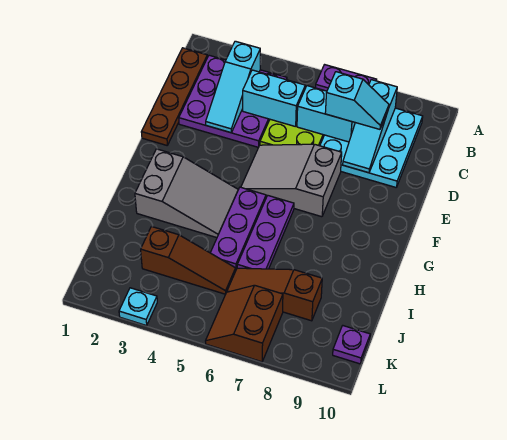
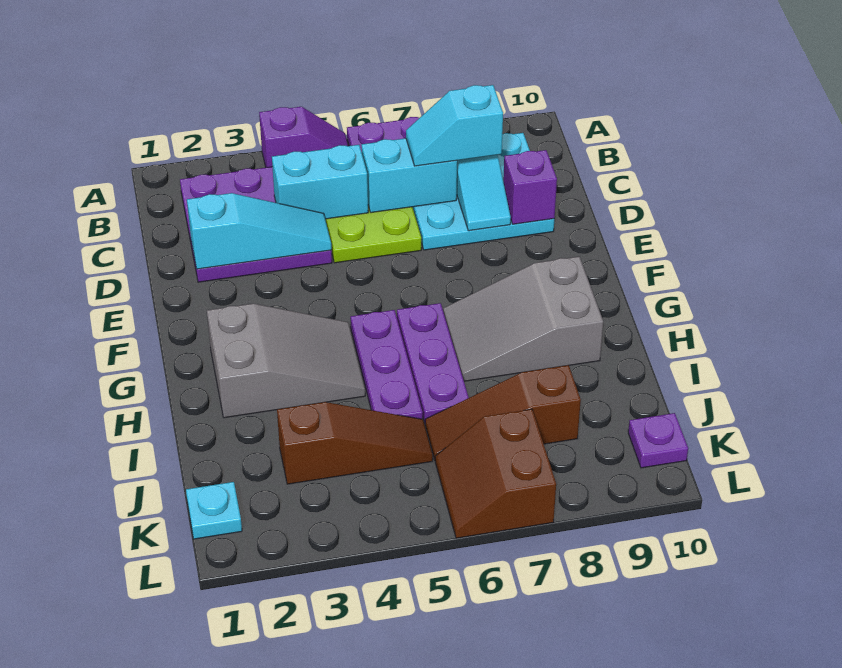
none -> purple 1x2 slope [259,107,348,168]
brown 1x4 plate [141,48,207,145] -> none
cyan 1x3 slope [206,41,260,133] -> cyan 1x3 slope turned to [187,193,331,269]
cyan 1x2 slope [325,72,389,129] -> cyan 1x2 slope turned to [406,85,503,166]
none -> purple 1x1 brick [503,150,557,224]
grey 2x3 slope [241,144,342,217] -> grey 2x3 slope moved to [443,257,603,381]
cyan 1x1 plate [119,288,157,326] -> cyan 1x1 plate moved to [186,482,242,539]

